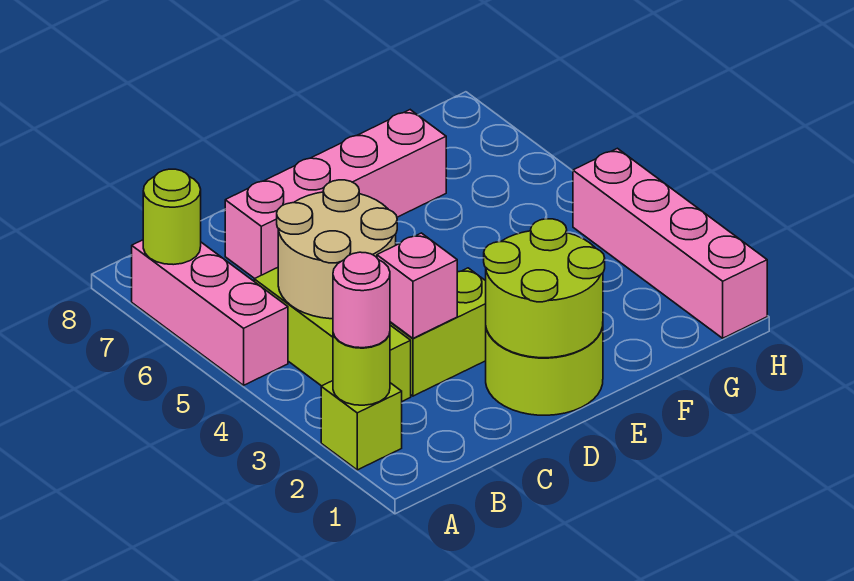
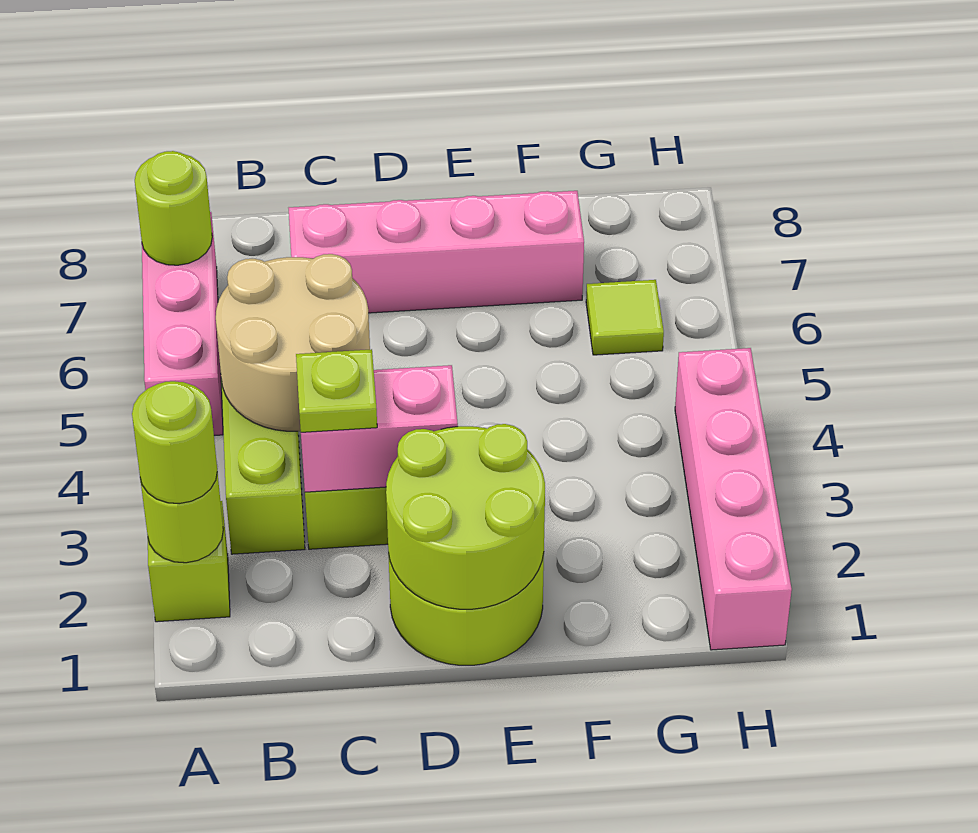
pink 1x1 round brick [333,252,390,348] -> lime 1x1 round brick [132,381,217,504]
pink 1x1 brick [377,233,457,338] -> pink 1x2 brick [301,365,458,492]
none -> lime 1x1 plate [296,349,377,432]
none -> lime 1x1 tile [586,280,664,355]

